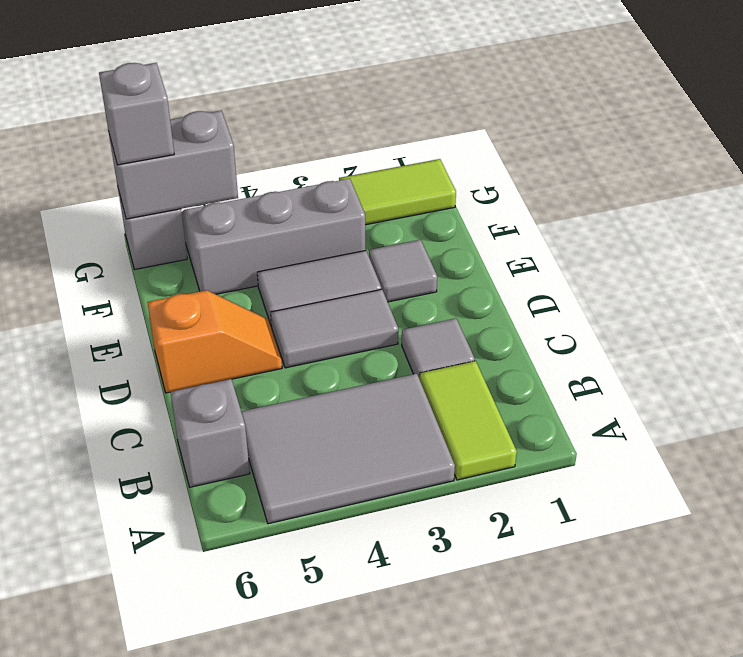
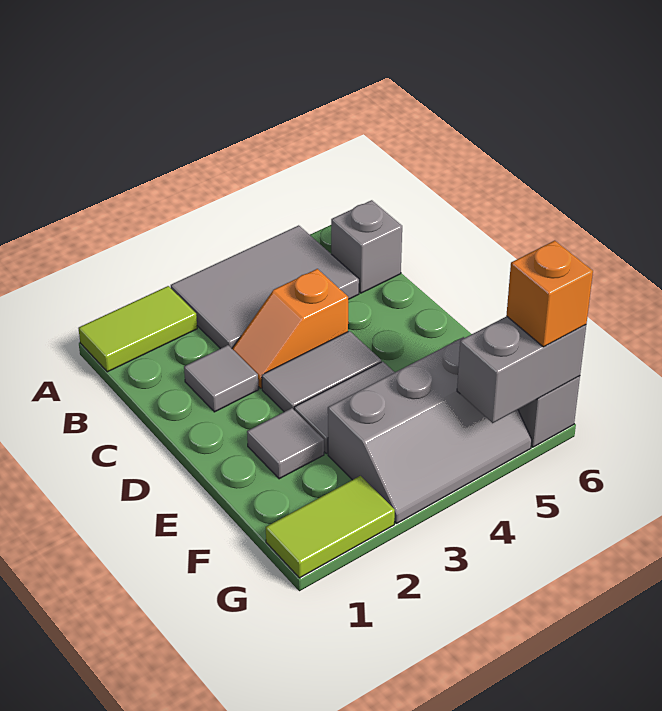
lime 1x2 tile [420,361,517,480] -> lime 1x2 tile turned to [78,286,197,372]
orange 1x2 slope [147,290,282,393] -> orange 1x2 slope moved to [232,269,348,388]
grey 1x1 brick [99,63,174,165] -> orange 1x1 brick [506,241,593,347]

